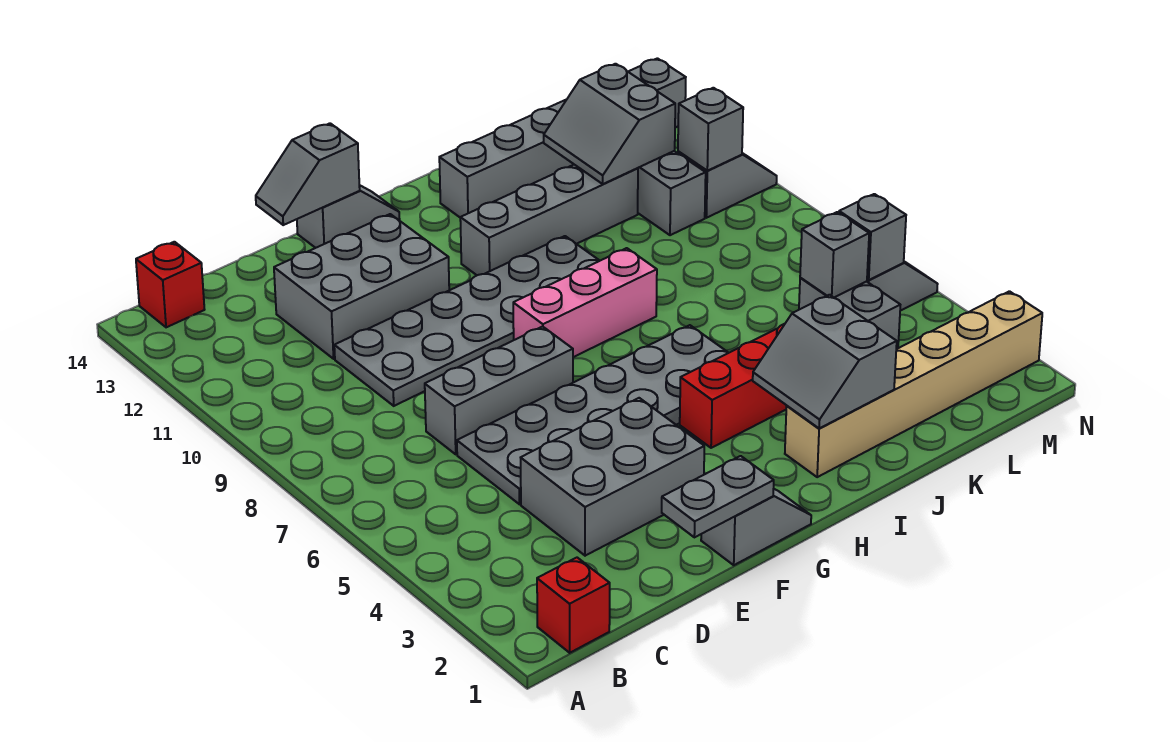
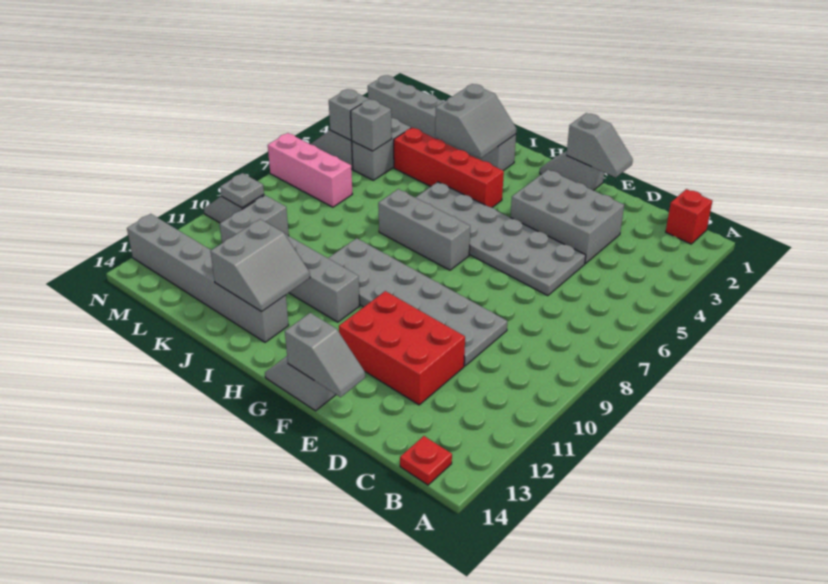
red 1x1 brick [136,242,205,327] -> red 1x1 plate [400,436,452,485]
grey 1x3 brick [425,327,573,454] -> grey 1x3 brick moved to [378,189,470,270]
grey 2x3 brick [274,214,449,359] -> red 2x3 brick [339,291,465,405]
grey 1x2 plate [662,456,774,537] -> grey 1x2 slope [567,113,633,177]
pink 1x3 brick [513,248,657,357] -> pink 1x3 brick moved to [268,133,352,207]
tan 1x6 brick [785,291,1042,477] -> grey 1x6 brick [368,75,516,171]
grey 2x2 slope [544,64,675,184] -> grey 2x2 slope moved to [210,219,310,312]
grey 1x1 brick [678,88,743,171] -> grey 1x1 plate [220,173,264,208]

